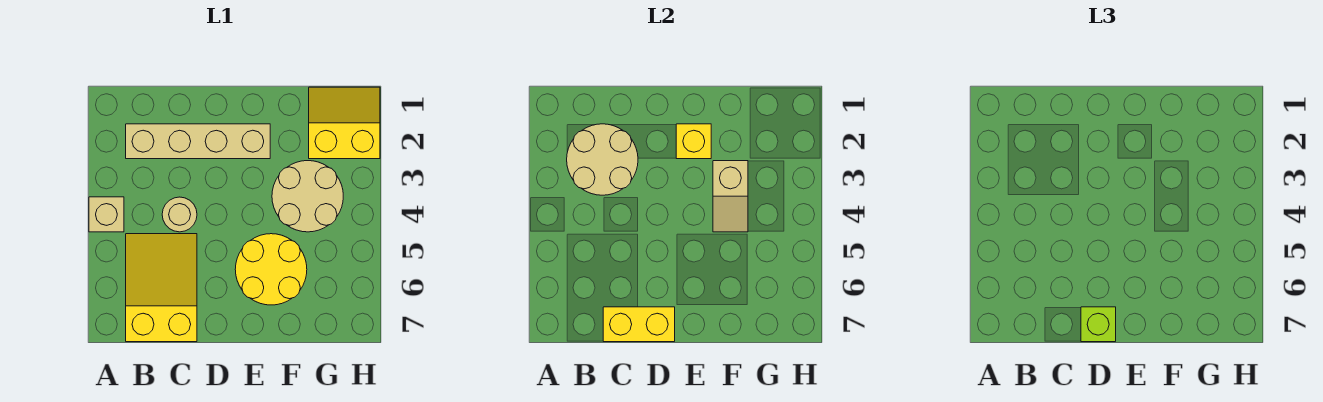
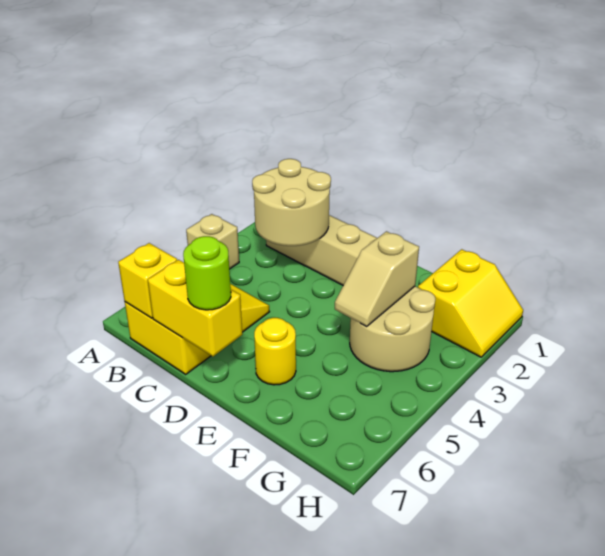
tan 1x1 round brick [162,197,197,232] -> none
lime 1x1 brick [1081,307,1116,342] -> lime 1x1 round brick [183,236,231,310]
yellow 1x1 brick [676,124,711,159] -> yellow 1x1 brick moved to [118,243,177,318]
yellow 2x2 round brick [235,234,307,305] -> yellow 1x1 round brick [254,318,296,385]
yellow 2x2 slope [309,87,380,159] -> yellow 2x2 slope turned to [418,249,523,357]

